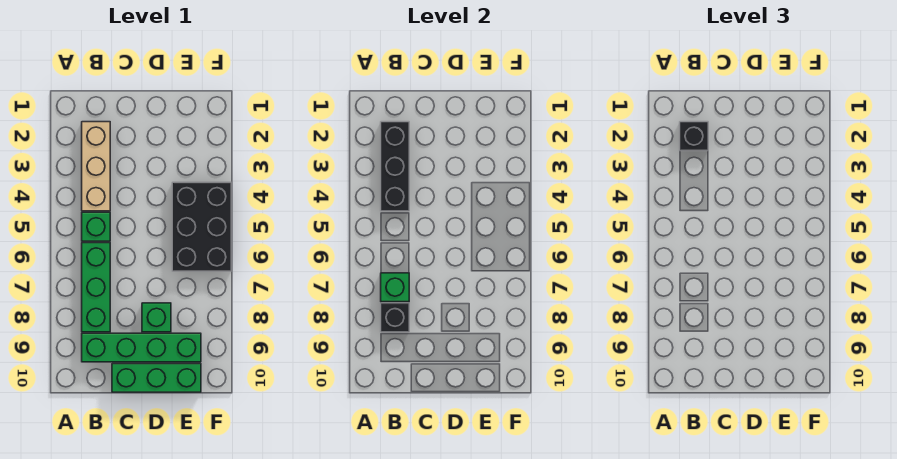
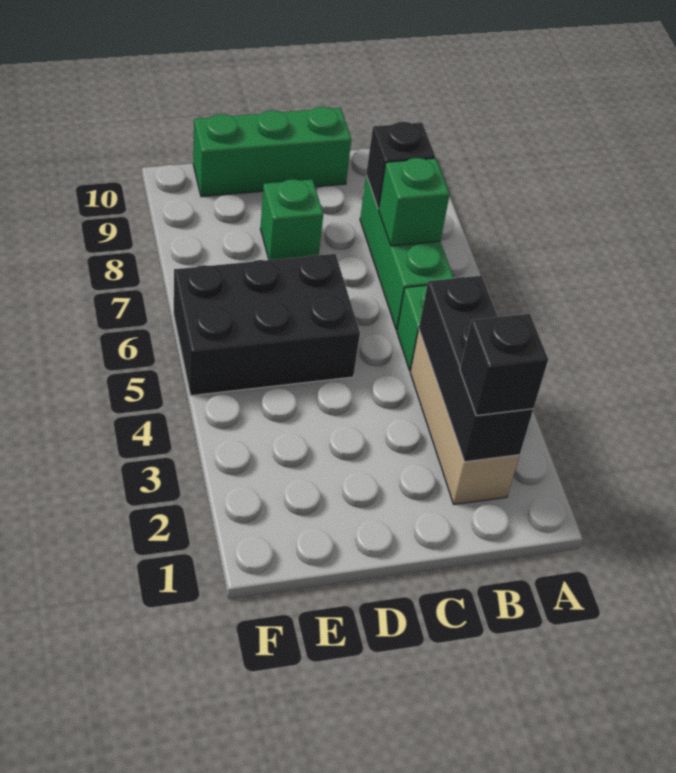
green 1x4 brick [82,333,201,362] -> none
black 2x3 brick [172,182,231,271] -> black 2x3 brick turned to [174,254,360,396]

